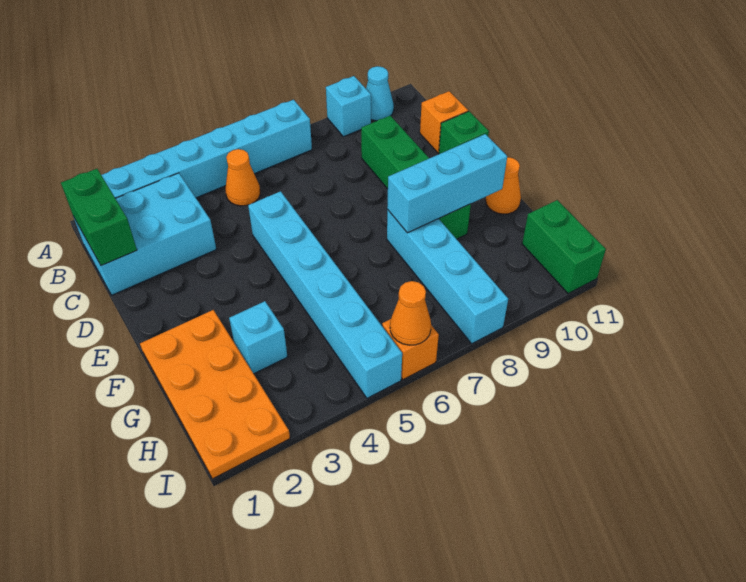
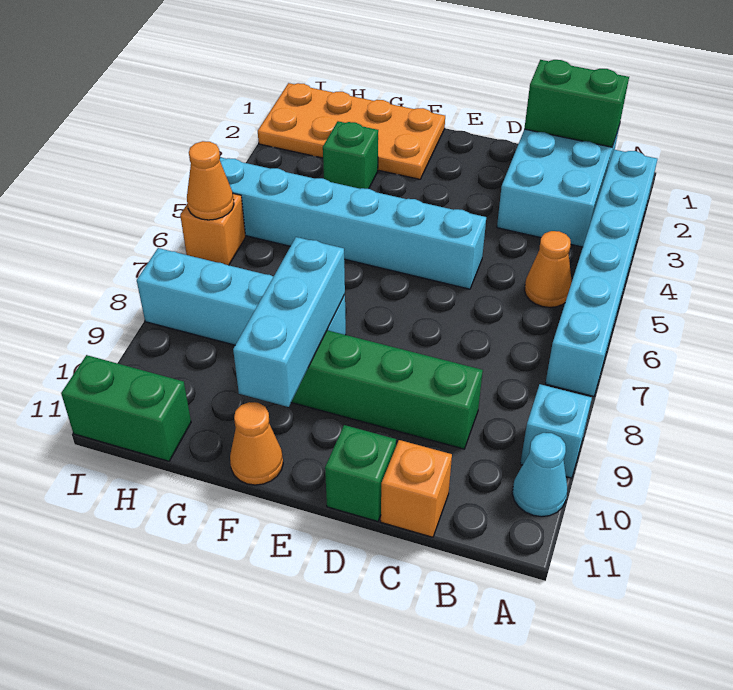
cyan 1x1 brick [229,301,287,374] -> green 1x1 brick [323,121,378,189]

